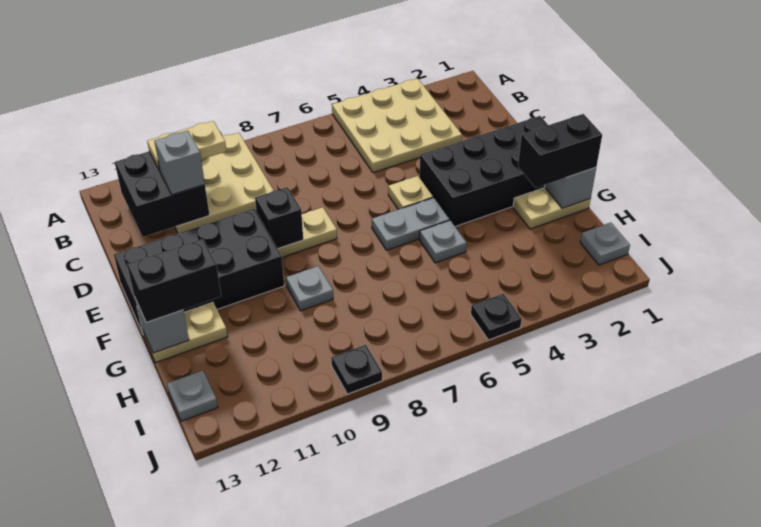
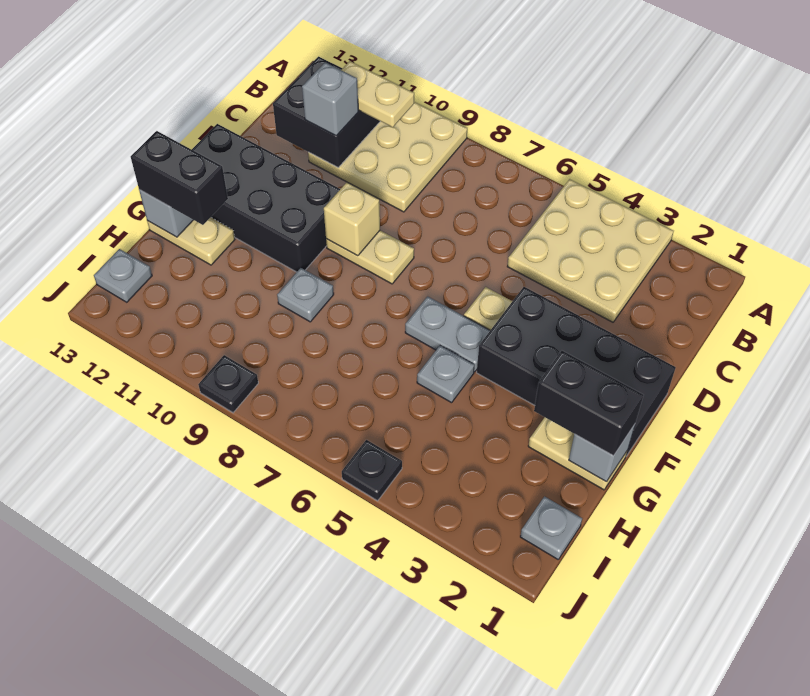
black 1x1 brick [255,187,303,249] -> tan 1x1 brick [324,182,380,256]

